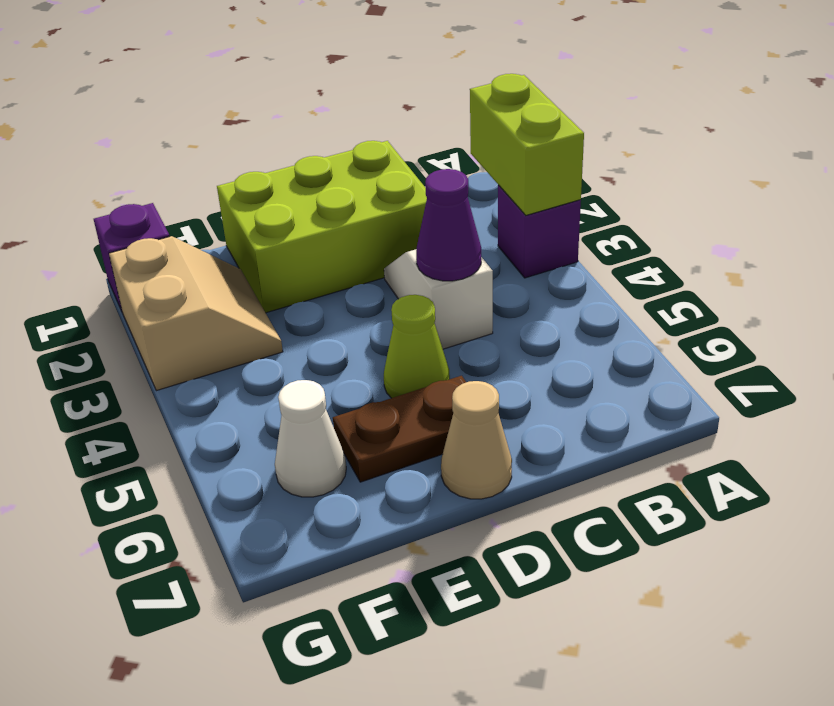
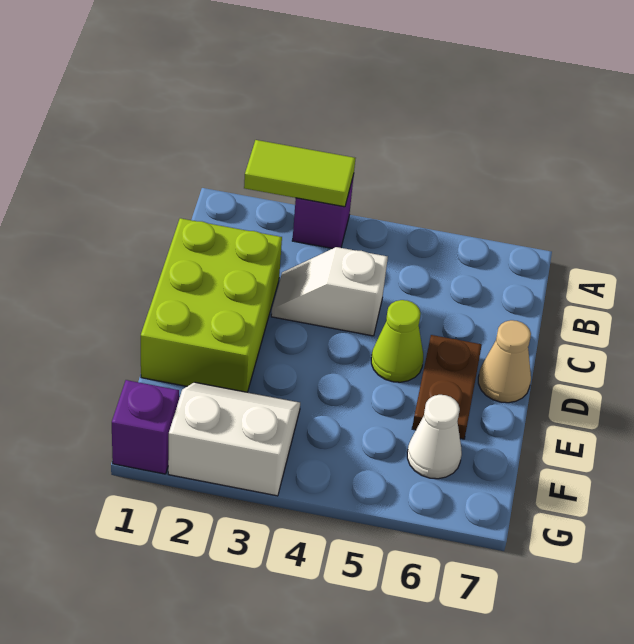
lime 1x2 brick [470,74,584,215] -> lime 1x2 tile [244,140,355,207]
purple 1x1 cone [416,169,481,281] -> none
tan 2x2 slope [109,236,283,391] -> white 2x2 slope [168,382,300,496]

